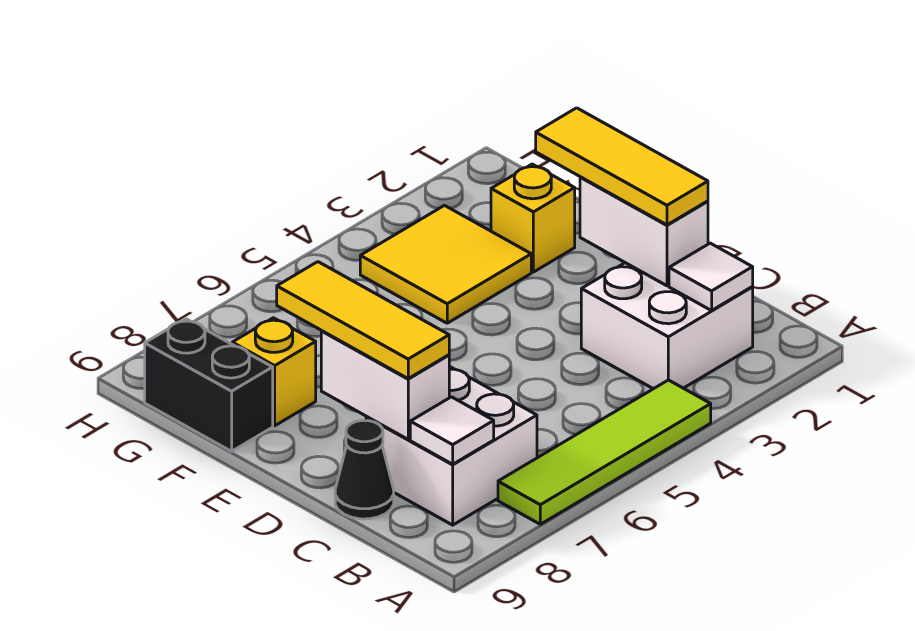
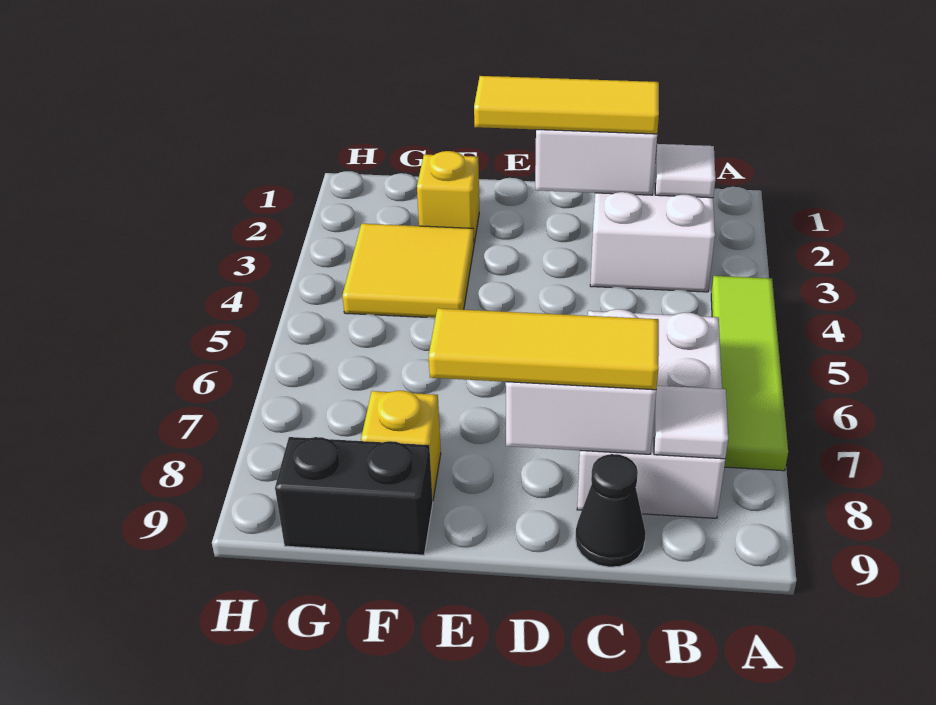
white 2x2 brick [366,367,537,525] -> white 2x3 brick [577,309,725,518]

